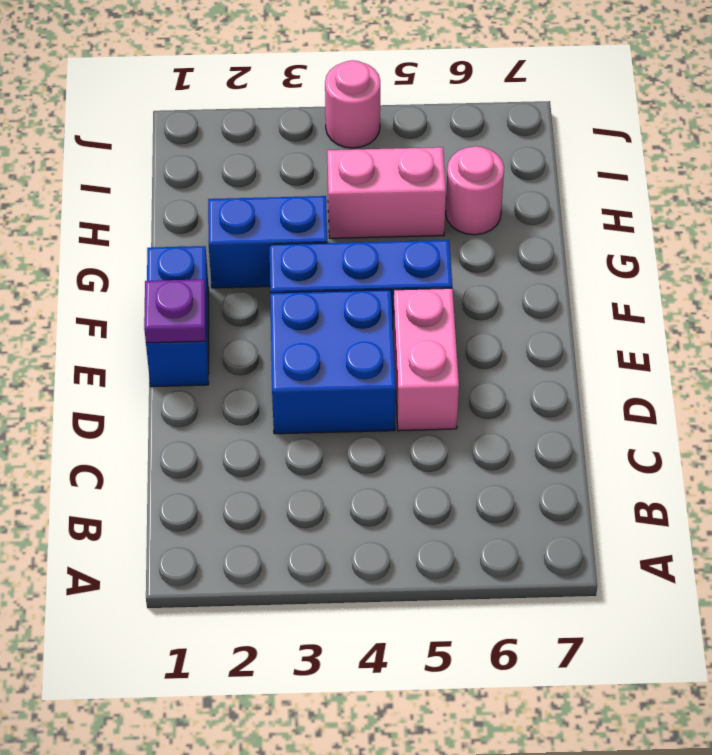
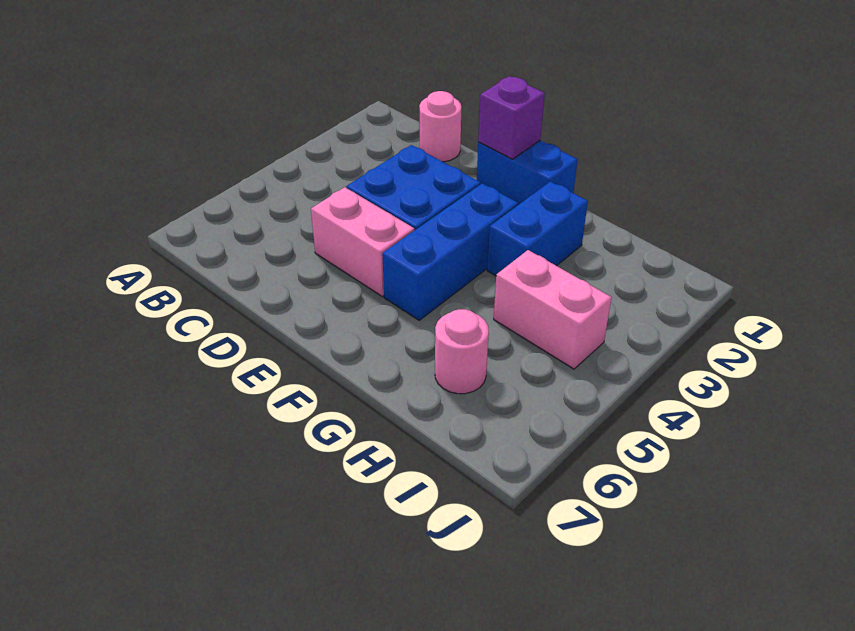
purple 1x1 plate [144,279,206,343] -> purple 1x1 brick [478,76,545,159]
pink 1x2 brick [327,147,446,238] -> pink 1x2 brick turned to [494,250,612,369]
pink 1x1 round brick [325,60,380,148] -> pink 1x1 round brick moved to [419,91,461,162]

